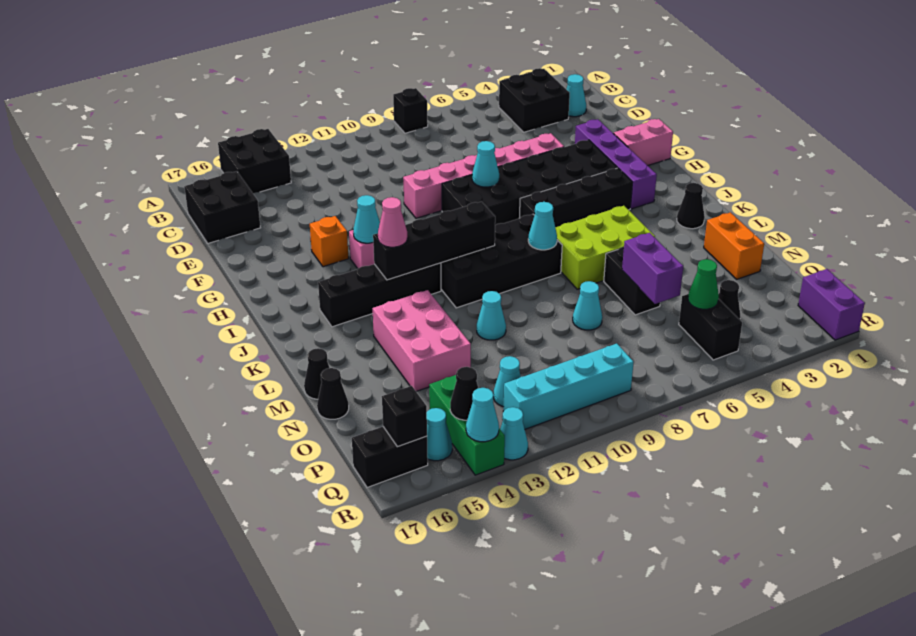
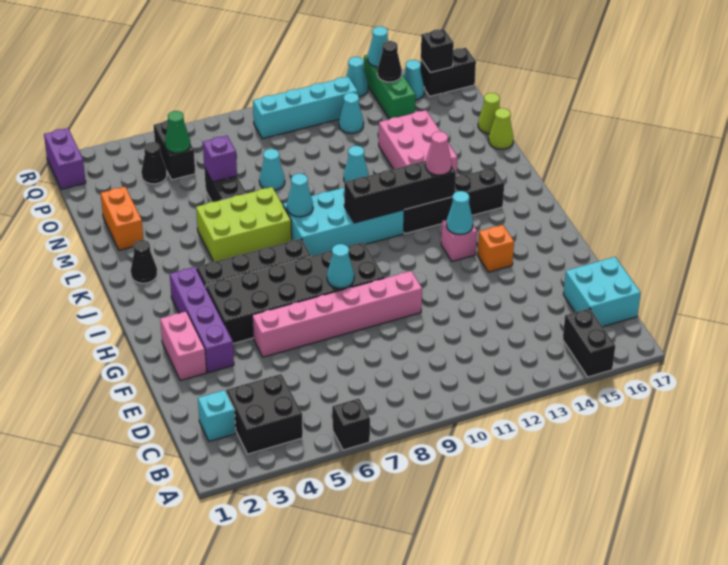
black 1x1 brick [393,88,428,133] -> black 1x1 brick moved to [332,399,370,450]
black 2x2 brick [218,129,291,193] -> black 1x2 brick [563,308,615,377]
cyan 1x1 cone [566,74,586,117] -> cyan 1x1 brick [198,390,236,441]
black 2x2 brick [184,171,260,243] -> cyan 2x2 brick [563,257,641,327]
pink 1x2 brick [613,119,673,166] -> pink 1x2 brick turned to [160,312,206,381]
black 2x4 brick [441,214,562,308] -> cyan 2x4 brick [283,188,404,256]
black 1x1 cone [304,348,330,399] -> lime 1x1 cone [489,108,514,149]
purple 1x2 brick [622,233,683,304] -> purple 1x1 brick [203,136,237,182]
black 1x1 cone [317,368,349,419] -> lime 1x1 cone [478,93,500,134]

